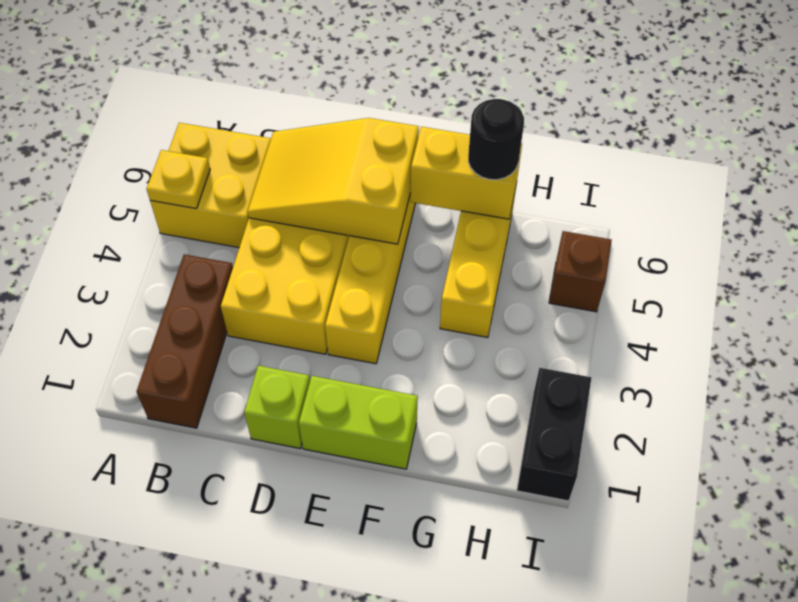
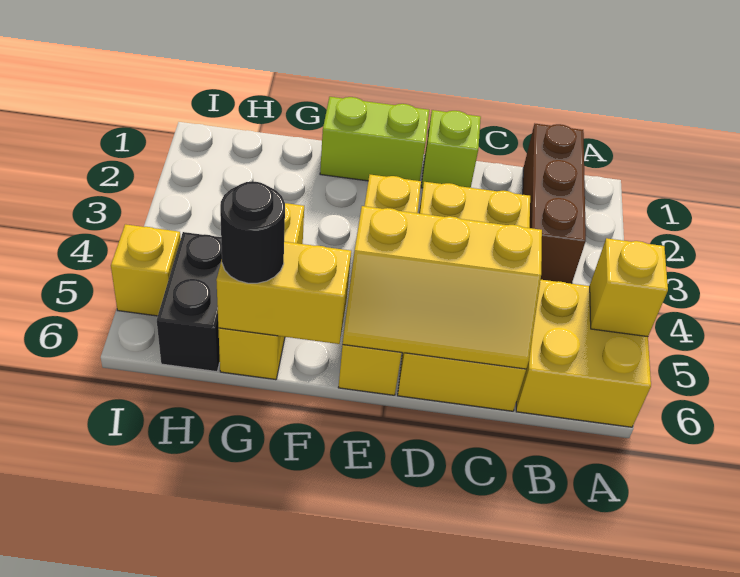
yellow 1x1 plate [147,150,210,209] -> yellow 1x1 brick [590,238,668,337]
yellow 2x3 slope [248,118,419,244] -> yellow 2x3 slope turned to [343,206,542,369]
black 1x2 brick [517,368,591,501] -> black 1x2 brick moved to [157,232,222,372]
brown 1x1 brick [549,231,612,312] -> yellow 1x1 brick [111,224,181,316]

